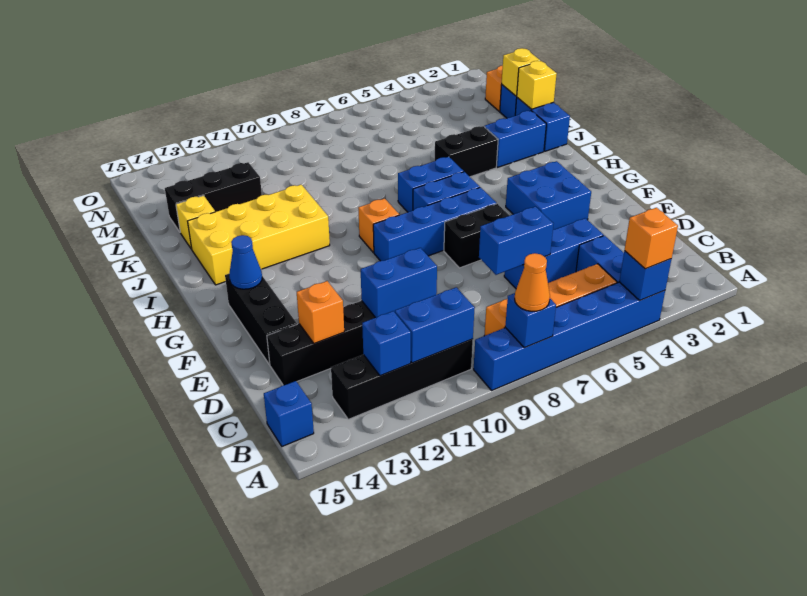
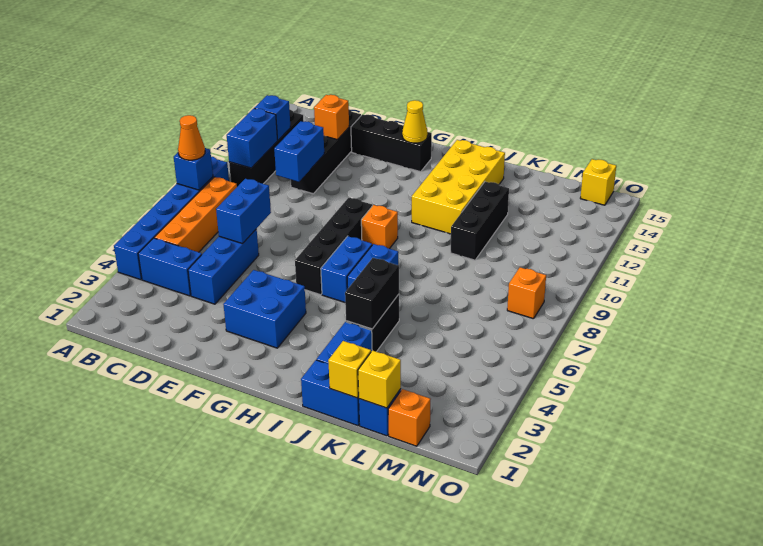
blue 1x1 brick [619,251,671,300] -> none
orange 1x1 brick [625,208,678,269] -> orange 1x1 brick moved to [507,267,546,319]
blue 1x1 brick [264,381,314,446] -> none
black 1x2 brick [444,204,510,268] -> black 1x2 brick moved to [345,258,399,329]
blue 1x4 brick [373,187,496,261] -> black 1x4 brick [295,198,372,295]
blue 1x1 cone [229,235,262,289] -> yellow 1x1 cone [402,100,428,143]
yellow 1x1 brick [176,196,215,249] -> yellow 1x1 brick moved to [580,159,616,205]
black 1x3 brick [165,162,262,232] -> black 1x3 brick moved to [451,182,509,260]

